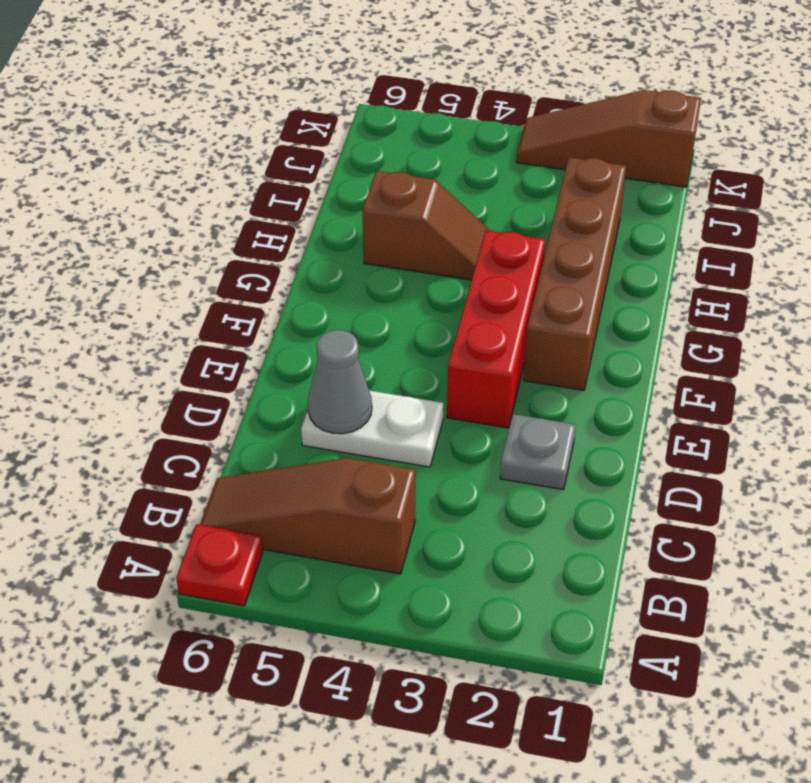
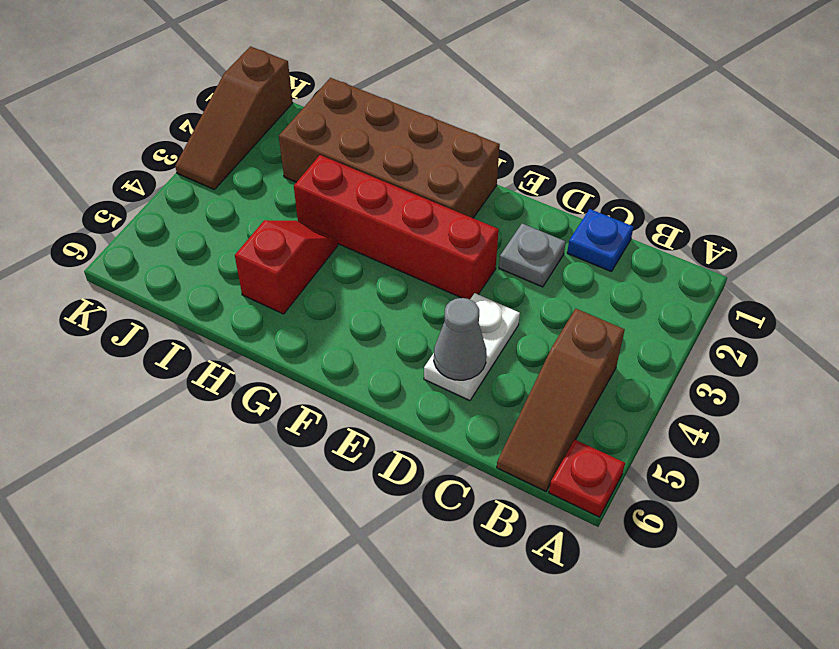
none -> blue 1x1 plate [567,209,634,272]
red 1x3 brick [447,230,545,428] -> red 1x4 brick [294,155,499,300]
brown 1x4 brick [523,157,626,390] -> brown 2x4 brick [279,78,500,218]
brown 1x2 slope [363,171,490,280] -> red 1x2 slope [235,220,338,314]

